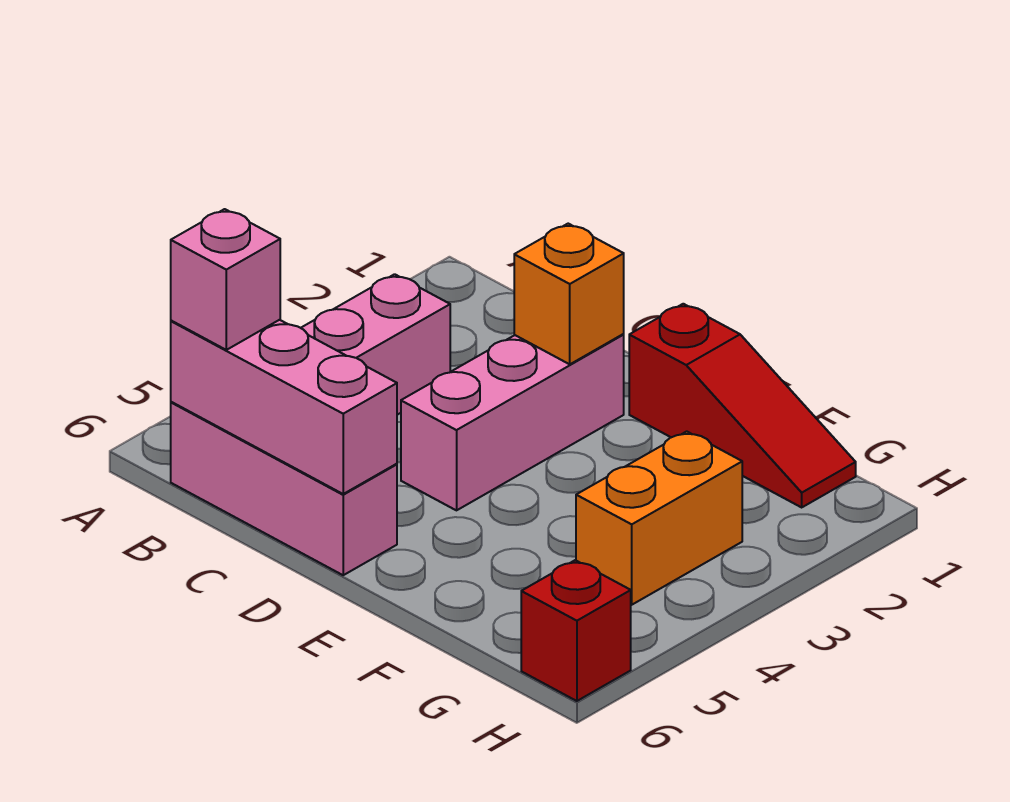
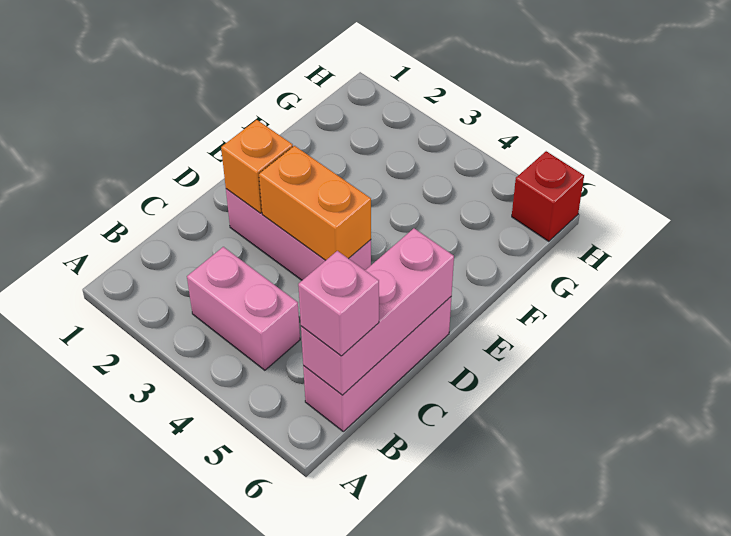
red 1x3 slope [629,304,856,507] -> none
orange 1x2 brick [576,431,742,605] -> orange 1x2 brick moved to [259,146,371,260]

